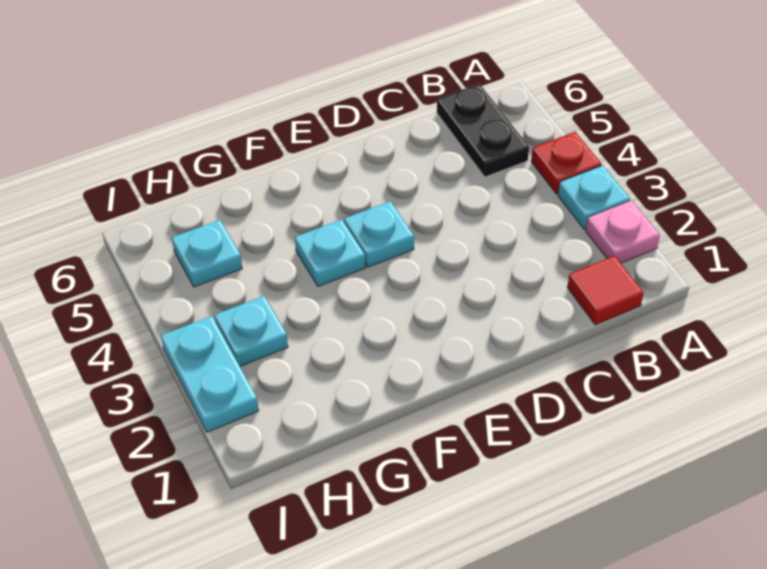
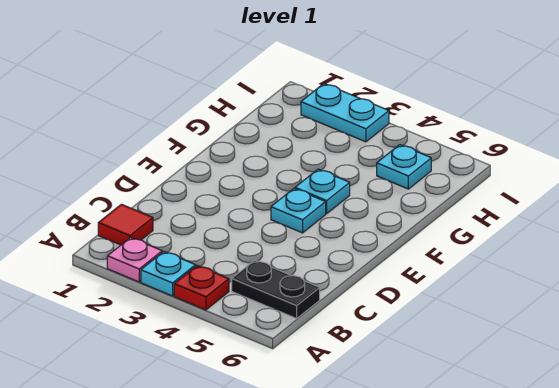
cyan 1x1 plate [215,296,288,366] -> none

